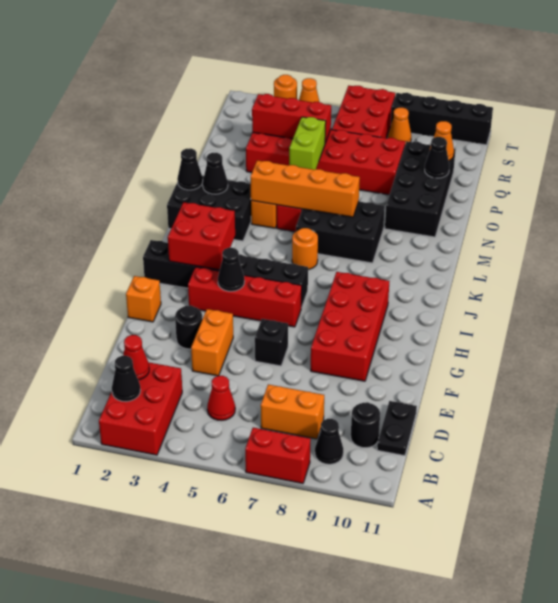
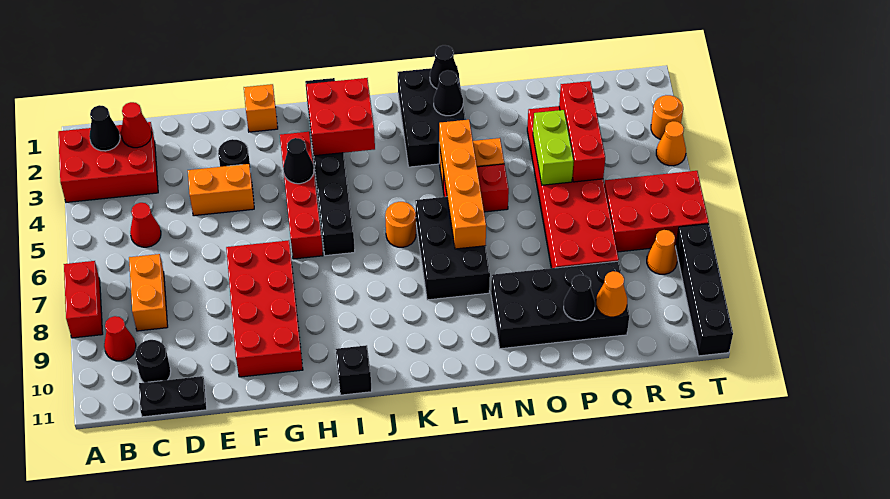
black 1x1 cone [315,419,343,464] -> red 1x1 cone [104,316,136,361]
black 1x1 brick [255,319,288,366] -> black 1x1 brick moved to [336,345,372,395]
red 2x4 brick [311,272,389,381] -> red 2x4 brick turned to [226,240,303,377]
lime 1x2 brick [289,117,326,170] -> lime 1x2 brick turned to [533,110,574,185]

